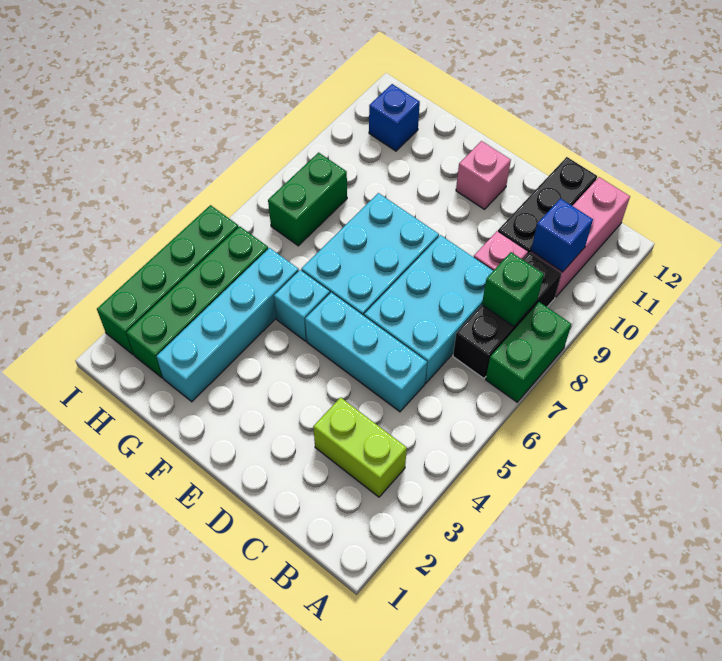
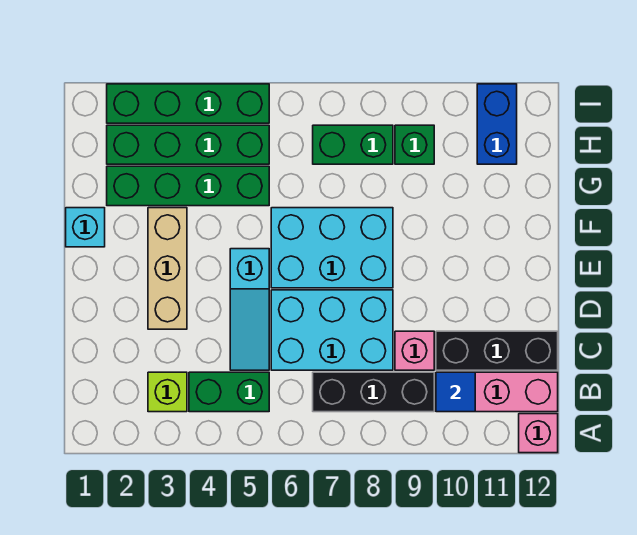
green 1x2 brick [486,302,571,402] -> green 1x2 brick moved to [189,372,269,412]
lime 1x2 brick [313,397,407,497] -> lime 1x1 brick [148,372,187,412]
green 1x1 brick [482,252,544,327] -> green 1x1 brick moved to [395,125,434,164]
blue 1x1 brick [531,199,593,272] -> blue 1x1 tile [436,372,475,412]
cyan 1x3 brick [305,293,427,412] -> cyan 1x3 slope [230,249,269,370]
none -> tan 1x3 brick [148,208,187,329]
pink 1x1 brick [456,141,511,209] -> pink 1x1 brick moved to [519,414,558,453]
cyan 1x1 brick [274,270,330,341] -> cyan 1x1 brick moved to [66,208,105,247]
cyan 1x4 brick [156,248,299,402] -> green 1x4 brick [107,166,269,206]
blue 1x1 brick [369,84,420,151] -> blue 1x2 brick [477,84,517,164]

